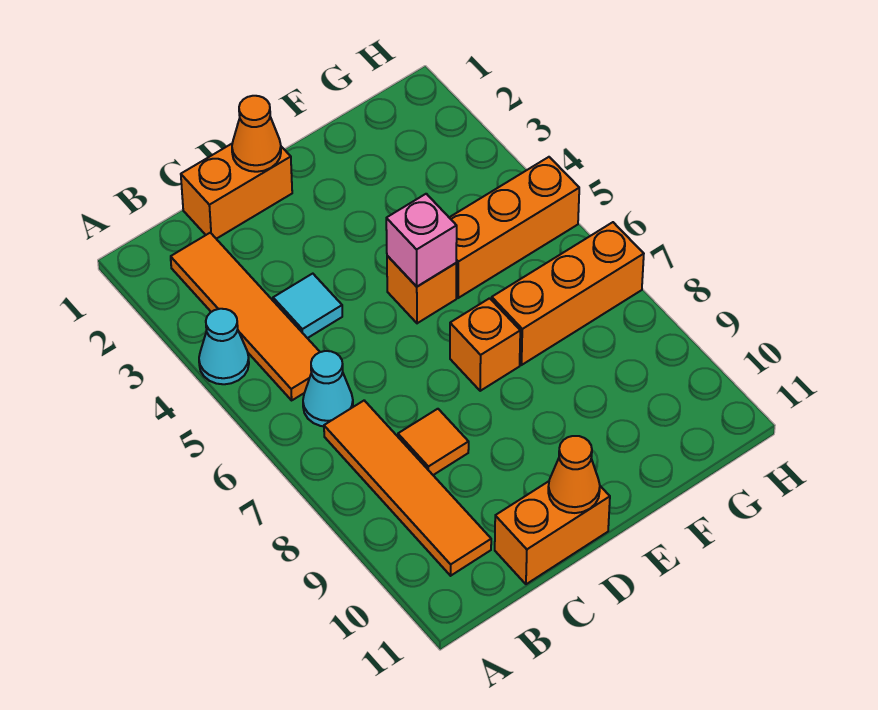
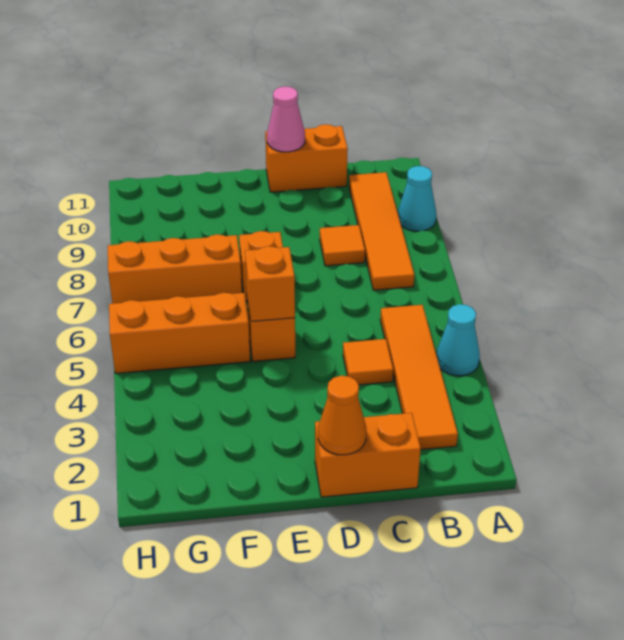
cyan 1x1 cone [303,351,353,426] -> cyan 1x1 cone moved to [398,166,436,231]
cyan 1x1 tile [273,274,342,338] -> orange 1x1 tile [343,339,393,385]
orange 1x1 cone [548,436,600,513] -> pink 1x1 cone [267,86,305,152]
pink 1x1 brick [386,194,457,287] -> orange 1x1 brick [245,246,295,321]

